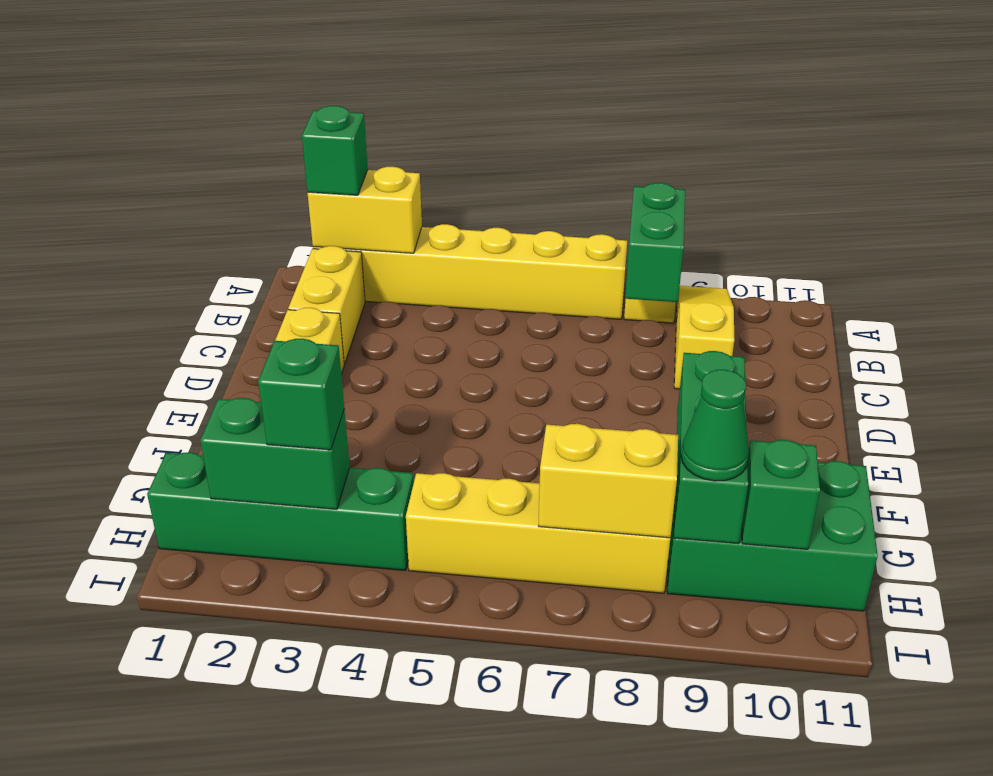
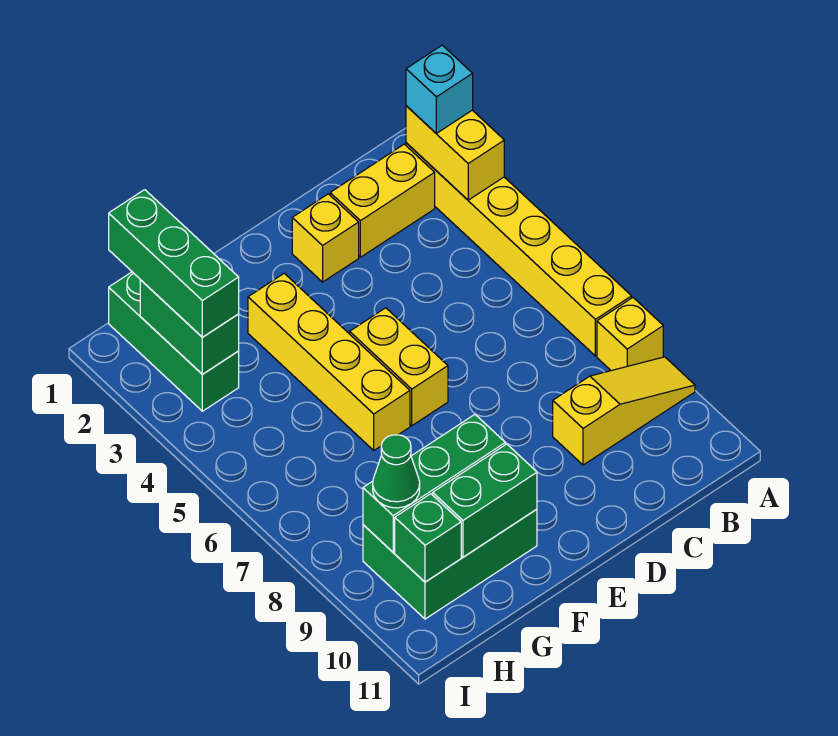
green 1x1 brick [302,106,368,195] -> cyan 1x1 brick [406,45,473,133]
green 1x2 brick [625,183,685,302] -> green 1x2 brick moved to [433,444,537,557]
green 2x3 brick [667,461,878,611] -> green 2x3 brick turned to [363,509,537,619]
green 1x4 brick [147,452,414,571] -> green 1x3 brick [109,272,239,411]
green 1x1 brick [258,339,344,450] -> green 1x3 brick [109,190,239,337]
yellow 1x4 brick [406,473,670,593] -> yellow 1x4 brick moved to [248,273,410,450]
yellow 1x2 brick [539,424,678,538] -> yellow 1x2 brick moved to [350,308,448,426]

